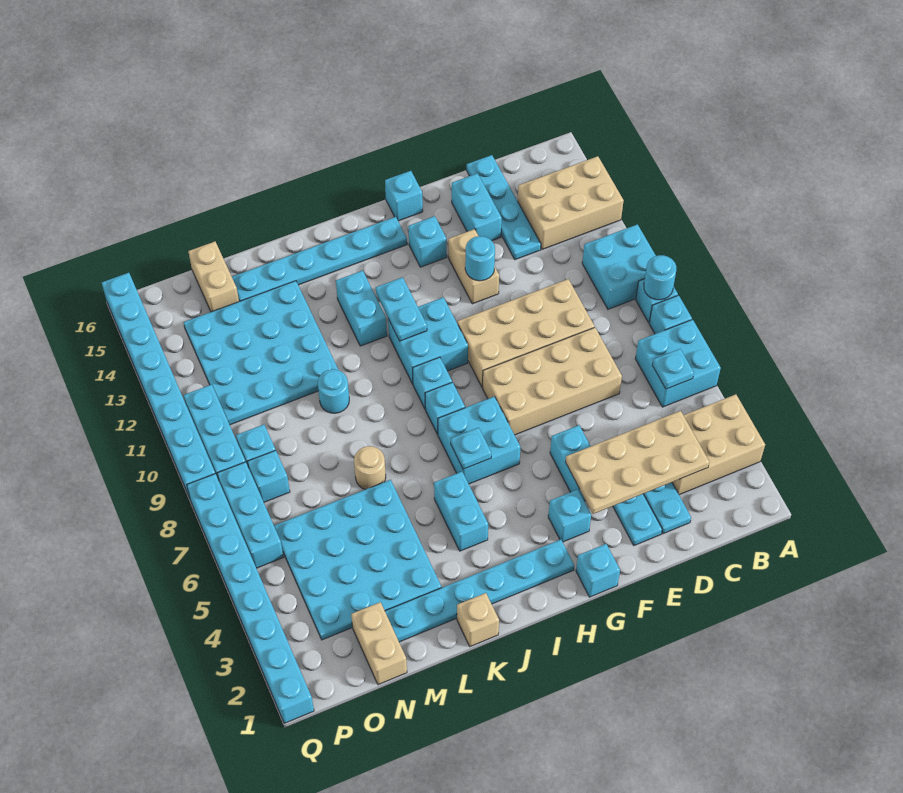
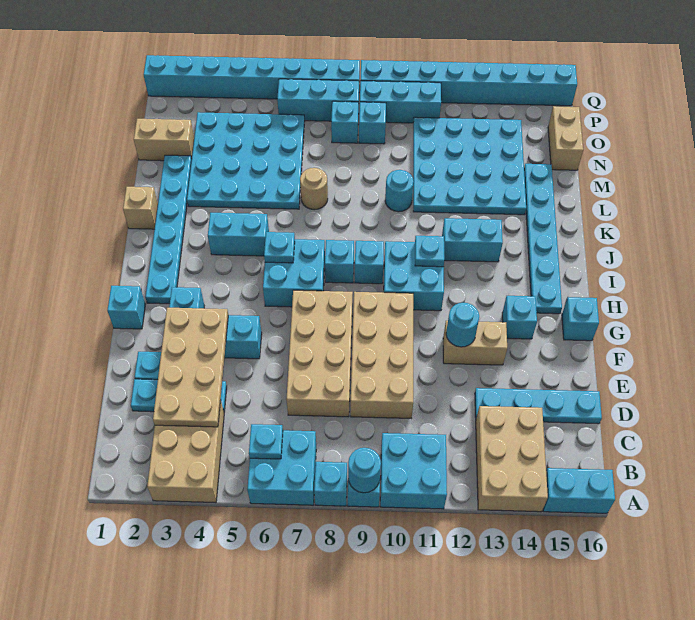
cyan 1x2 brick [452,173,502,241] -> cyan 1x2 brick moved to [543,468,615,513]
cyan 1x2 plate [376,277,427,341] -> cyan 1x1 plate [415,236,444,267]
tan 1x2 brick [188,242,239,312] -> tan 1x2 brick turned to [548,106,583,170]

